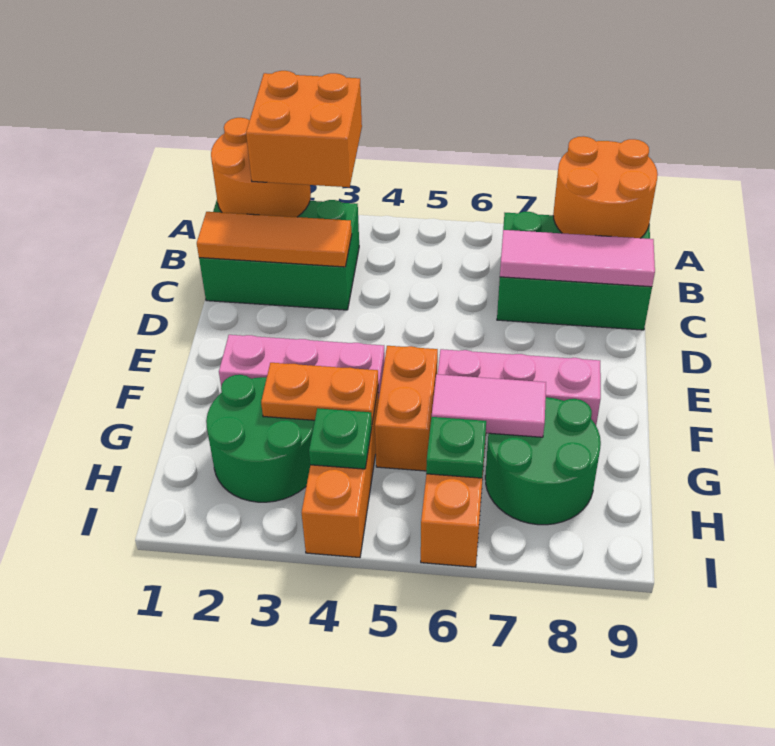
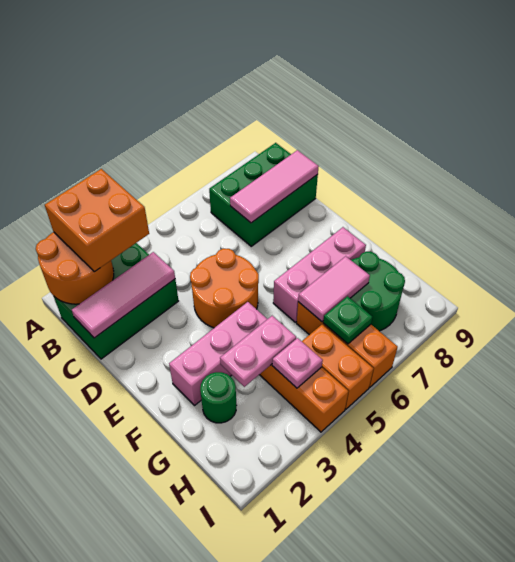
orange 2x2 round brick [553,136,658,238] -> orange 2x2 round brick moved to [190,248,259,328]
orange 1x3 tile [197,212,352,267] -> pink 1x3 tile [72,252,175,338]
orange 1x2 brick [375,346,438,471] -> orange 1x2 brick moved to [302,325,374,409]
green 2x2 round brick [206,375,315,502] -> green 1x1 round brick [200,372,236,423]
orange 1x2 plate [261,363,378,423] -> pink 1x2 plate [220,316,296,387]
green 1x1 plate [309,408,372,469] -> pink 1x1 plate [272,338,323,388]

